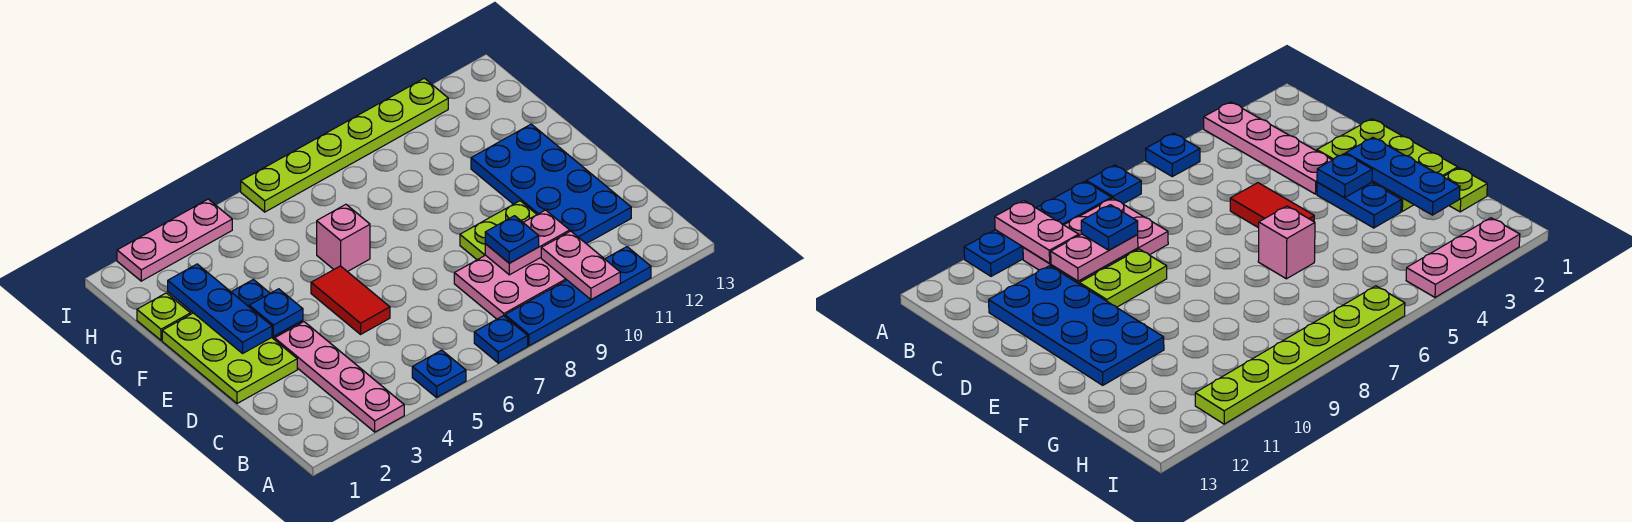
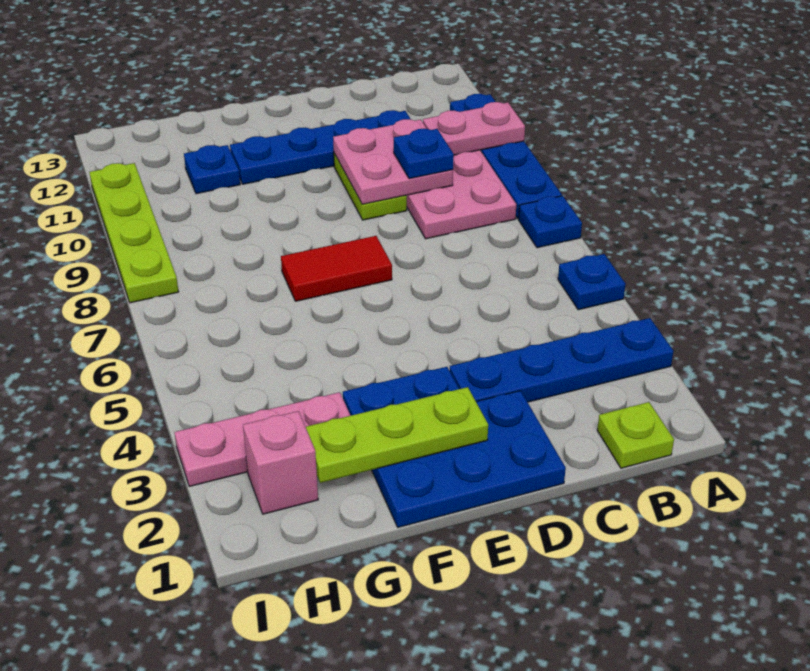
pink 1x4 plate [275,322,404,432] -> blue 1x4 plate [450,318,673,402]
pink 1x2 plate [485,210,570,275] -> pink 2x2 plate [333,119,453,204]
blue 2x4 plate [471,124,631,244] -> blue 1x4 plate [230,110,410,184]
lime 2x3 plate [162,313,297,404] -> blue 2x3 plate [372,391,566,527]
red 1x2 tile [311,266,390,334] -> red 1x2 tile moved to [281,236,392,301]
blue 1x3 plate [168,264,272,353] -> lime 1x3 plate [306,387,488,483]
blue 1x1 plate [249,289,303,336] -> blue 1x1 plate moved to [184,145,240,194]
pink 1x1 brick [317,204,370,272] -> pink 1x1 brick moved to [243,411,318,514]
lime 1x1 plate [137,293,190,340] -> lime 1x1 plate moved to [597,402,674,468]
pink 1x3 plate [117,199,232,281] -> pink 1x3 plate turned to [174,392,351,486]
lime 1x6 plate [241,78,448,212] -> lime 1x4 plate [89,163,178,303]

